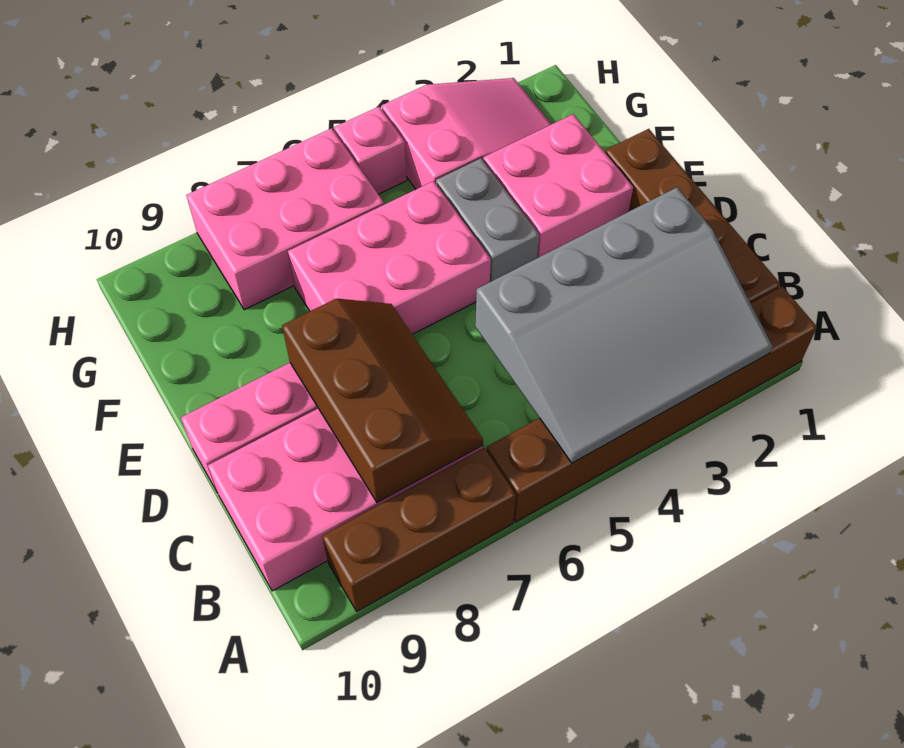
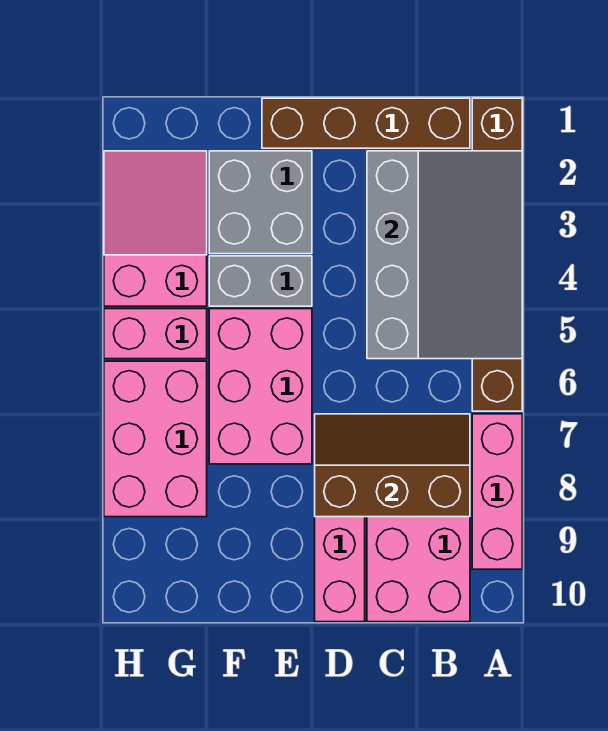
brown 1x3 brick [322,448,516,611] -> pink 1x3 brick [472,414,522,569]
pink 2x2 brick [483,114,633,258] -> grey 2x2 brick [209,151,312,254]
pink 1x1 brick [334,107,407,194] -> pink 1x2 brick [104,309,207,359]

